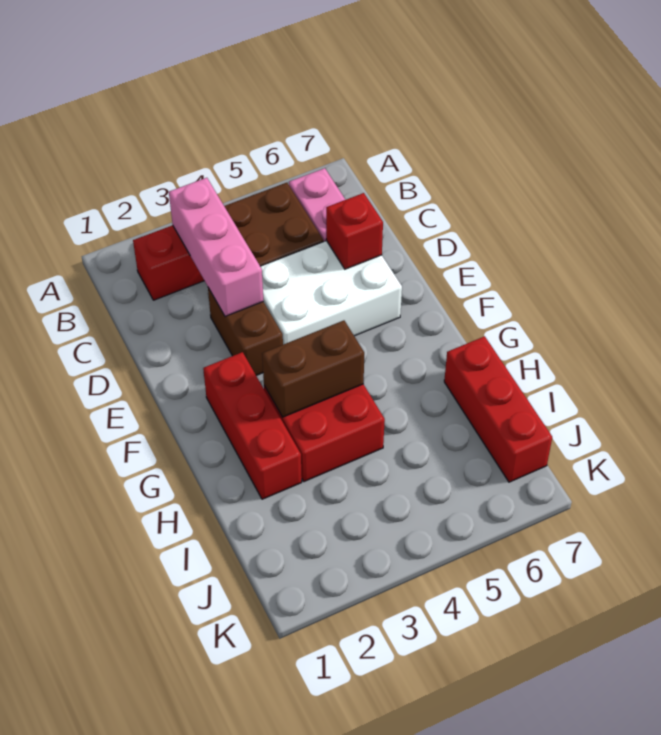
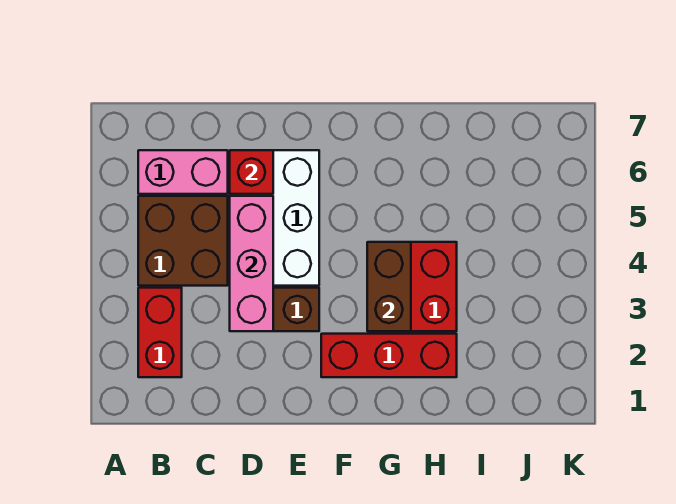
pink 1x3 brick [169,178,263,316] -> pink 1x3 brick turned to [230,196,273,331]
red 1x3 brick [444,336,552,482] -> none

